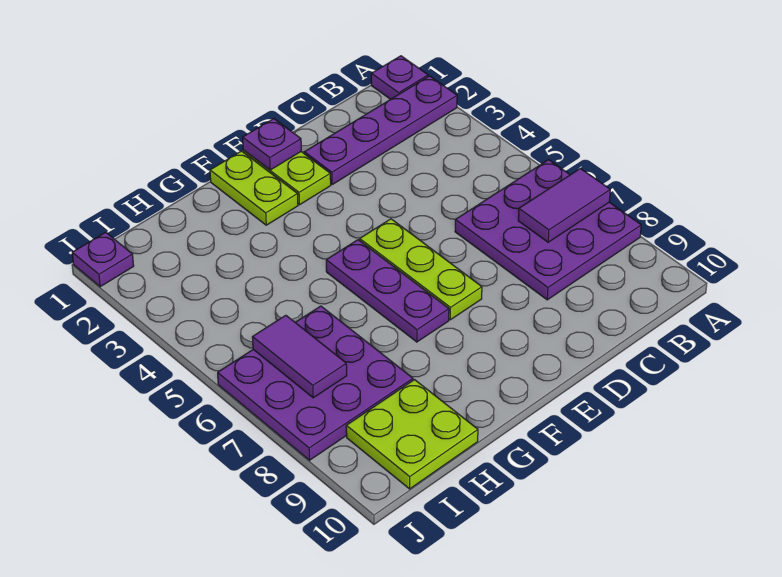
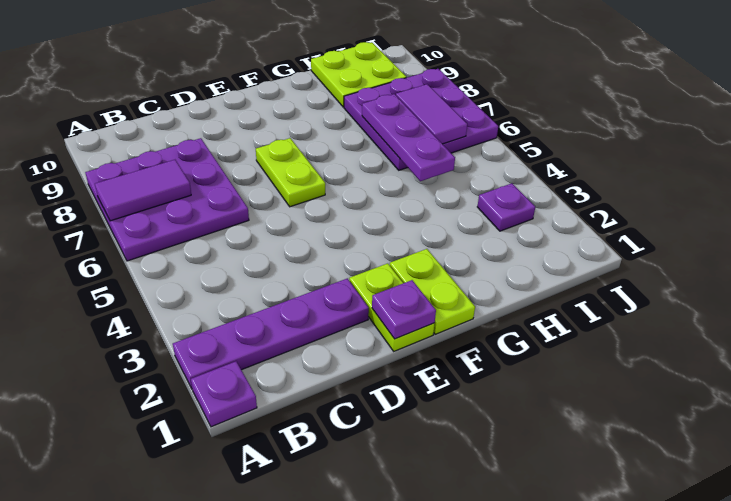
lime 1x3 plate [360,219,482,320] -> lime 1x2 plate [256,138,325,207]
purple 1x3 plate [326,240,449,342] -> purple 1x3 plate moved to [362,94,455,181]
purple 1x1 plate [72,232,134,287] -> purple 1x1 plate moved to [477,183,535,231]

